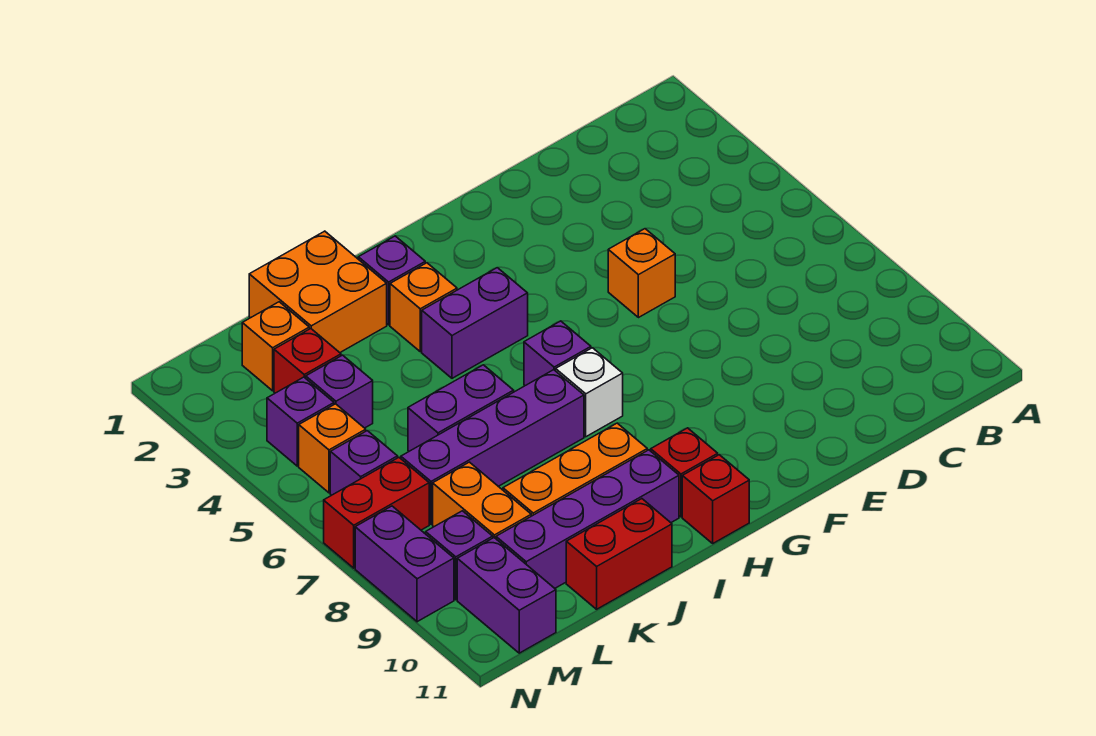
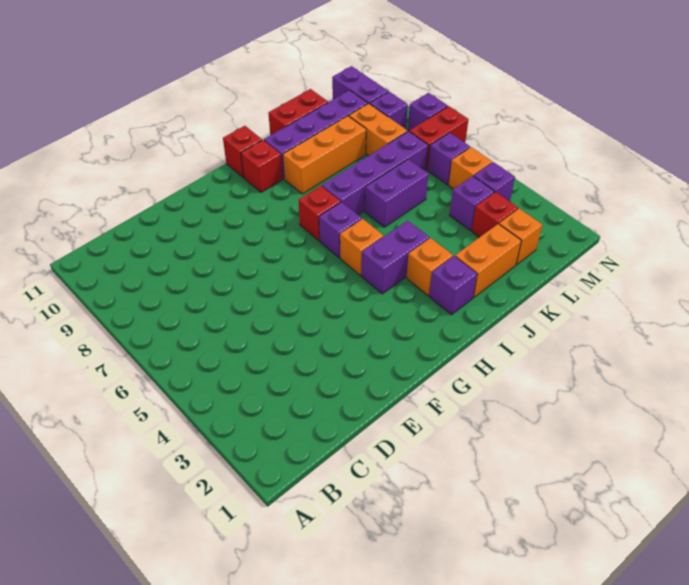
orange 1x1 brick [608,229,675,318] -> orange 1x1 brick moved to [340,219,384,275]
white 1x1 brick [556,348,623,437] -> red 1x1 brick [298,186,340,241]
orange 2x2 brick [249,231,387,353] -> orange 1x2 brick [455,224,521,297]
purple 1x2 brick [355,506,454,622] -> purple 1x1 brick [408,93,448,131]

